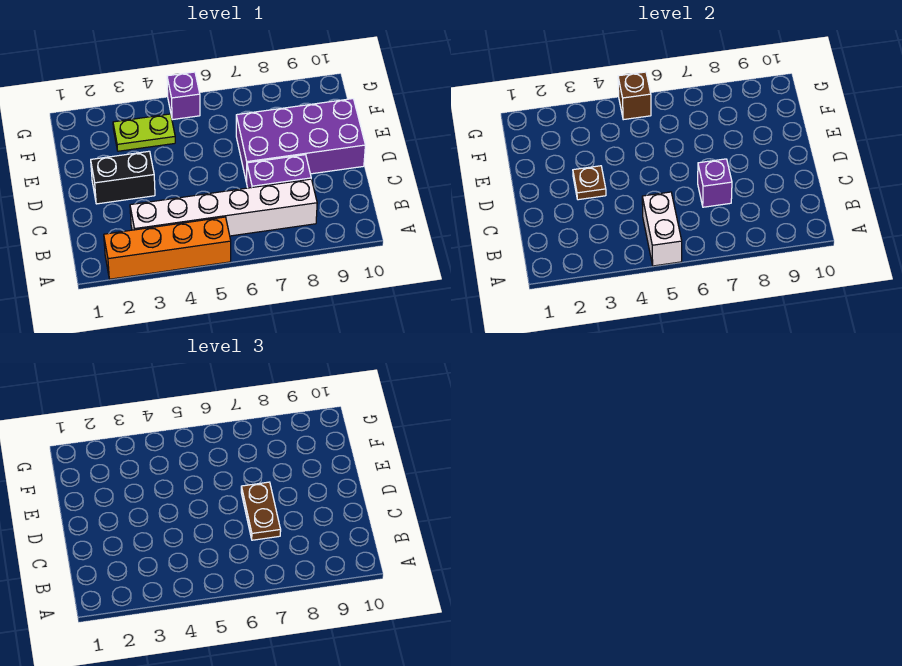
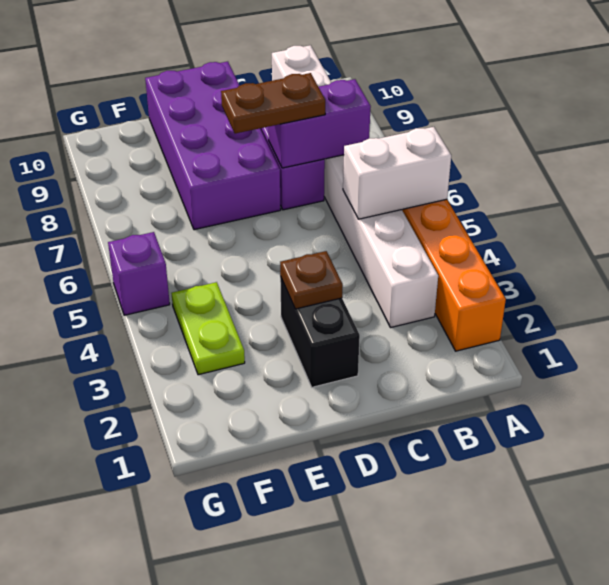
white 1x6 brick [130,179,317,236] -> white 1x8 brick [272,45,438,328]
purple 1x1 brick [698,159,732,207] -> purple 1x2 brick [268,79,371,168]
brown 1x1 brick [618,72,651,120] -> none

